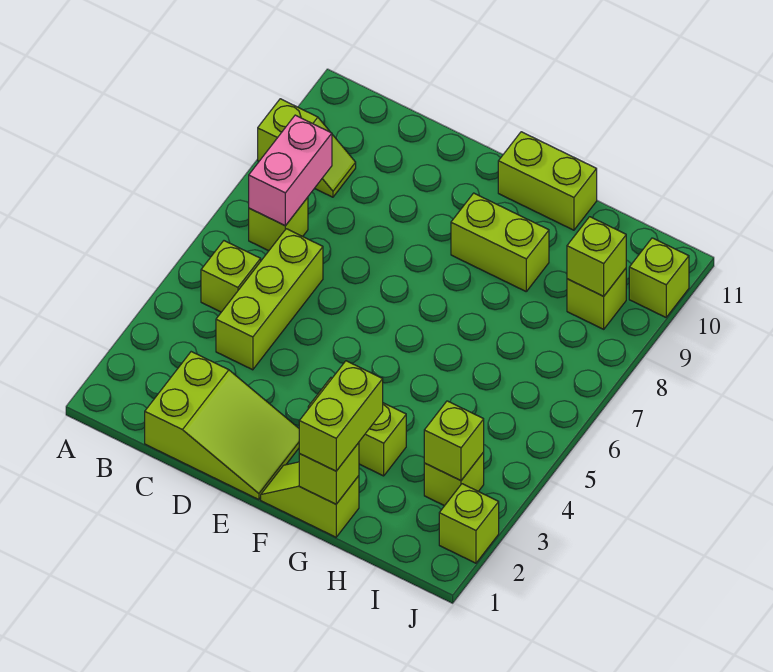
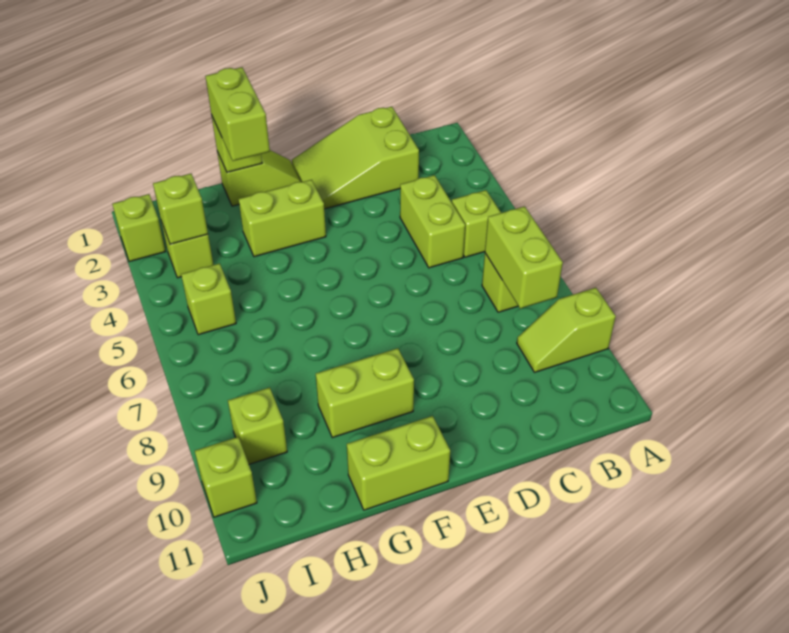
pink 1x2 brick [249,115,332,226] -> lime 1x2 brick [485,206,563,309]
lime 1x3 brick [216,229,323,370] -> lime 1x2 brick [400,175,465,268]
lime 1x1 brick [567,217,626,296] -> lime 1x1 brick moved to [181,263,236,335]

